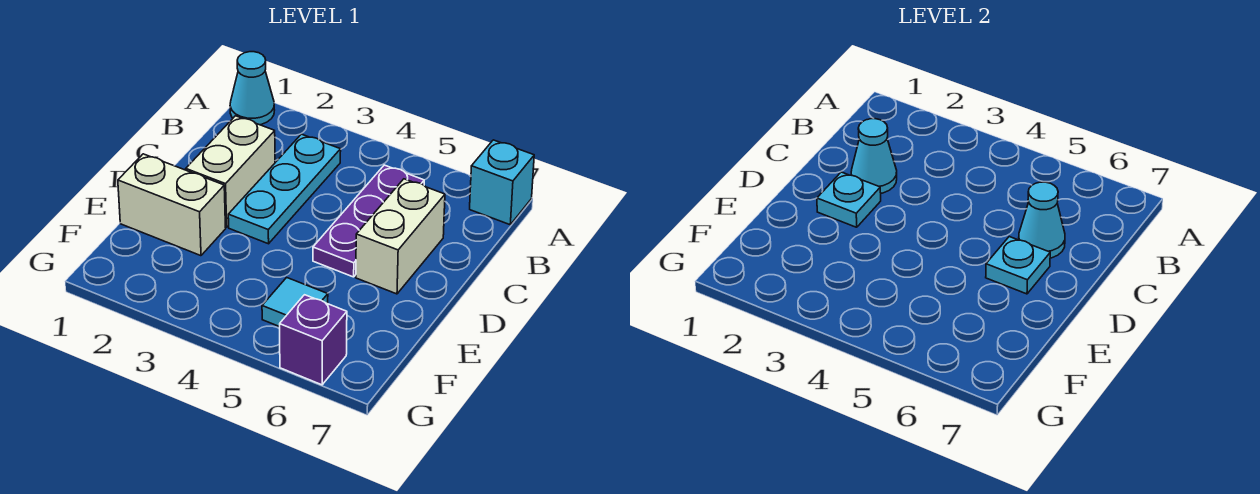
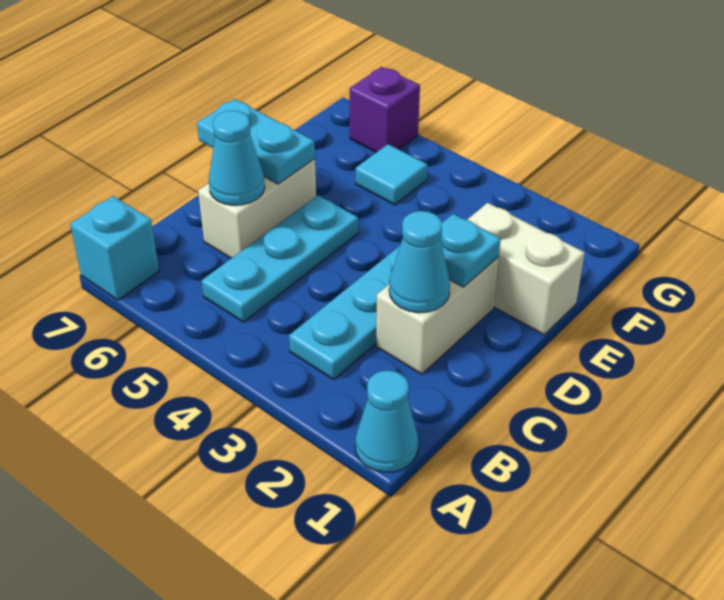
purple 1x3 plate [313,165,424,277] -> cyan 1x3 plate [202,195,358,322]
cyan 1x1 plate [986,237,1050,294] -> cyan 1x2 plate [197,99,315,184]

